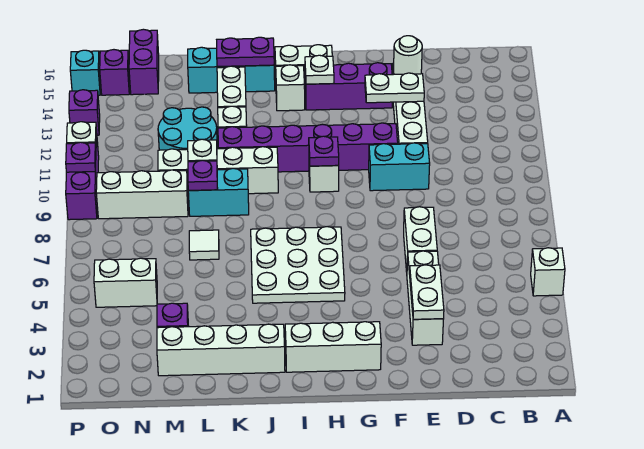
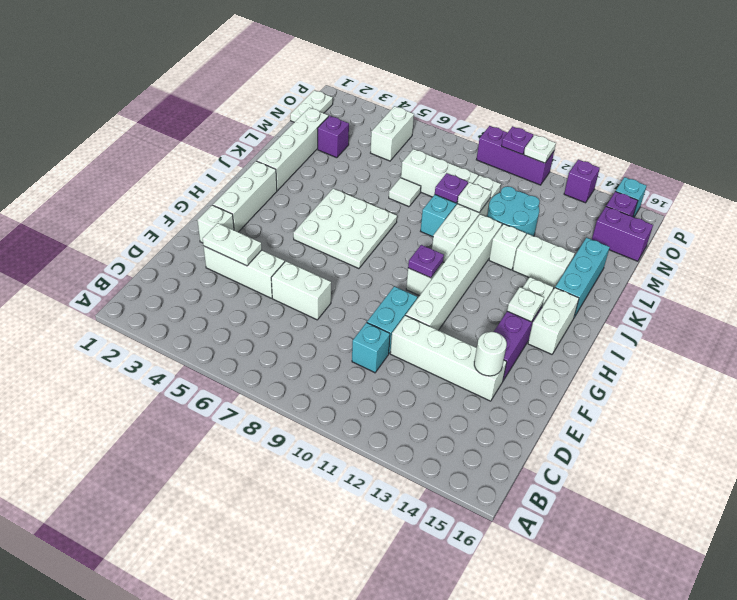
white 1x1 brick [531,248,565,296] -> white 1x1 brick moved to [197,205,234,243]
none -> cyan 1x1 brick [352,323,390,373]
white 1x2 plate [365,73,424,103] -> white 1x2 plate moved to [290,90,333,122]
purple 1x6 brick [218,123,398,172] -> white 1x6 brick [406,214,502,330]
purple 1x2 plate [217,37,274,67] -> none
white 1x3 brick [96,170,188,219] -> white 1x3 brick turned to [401,149,478,197]

